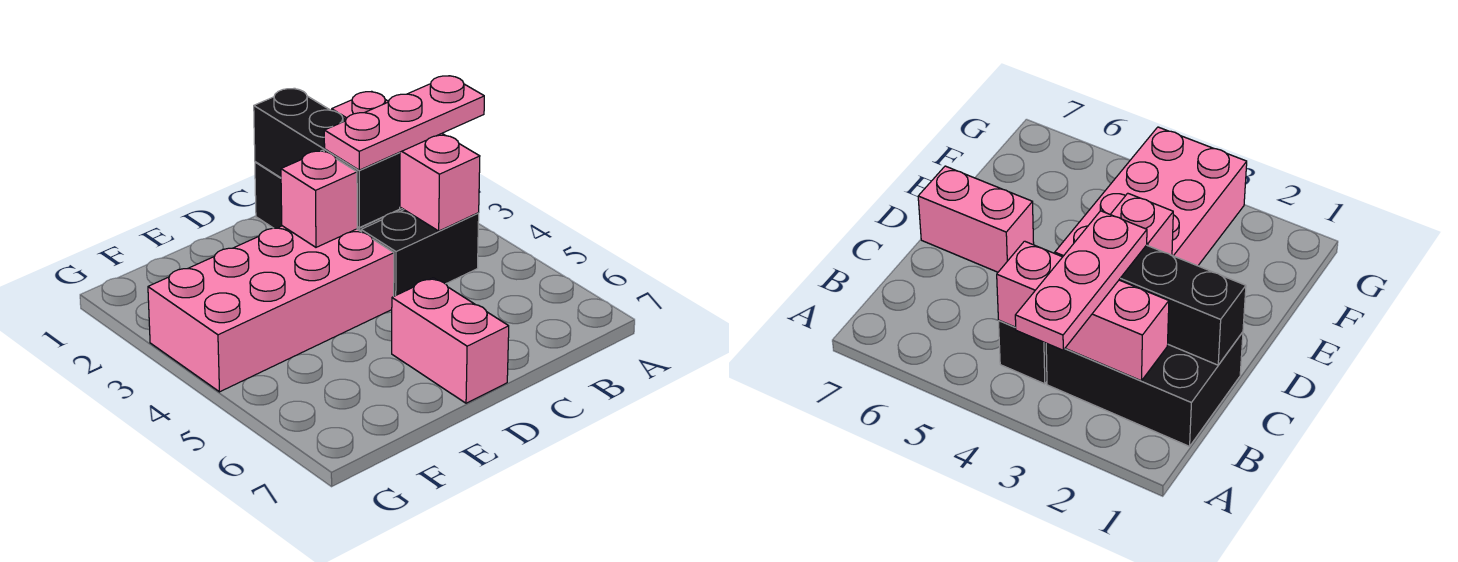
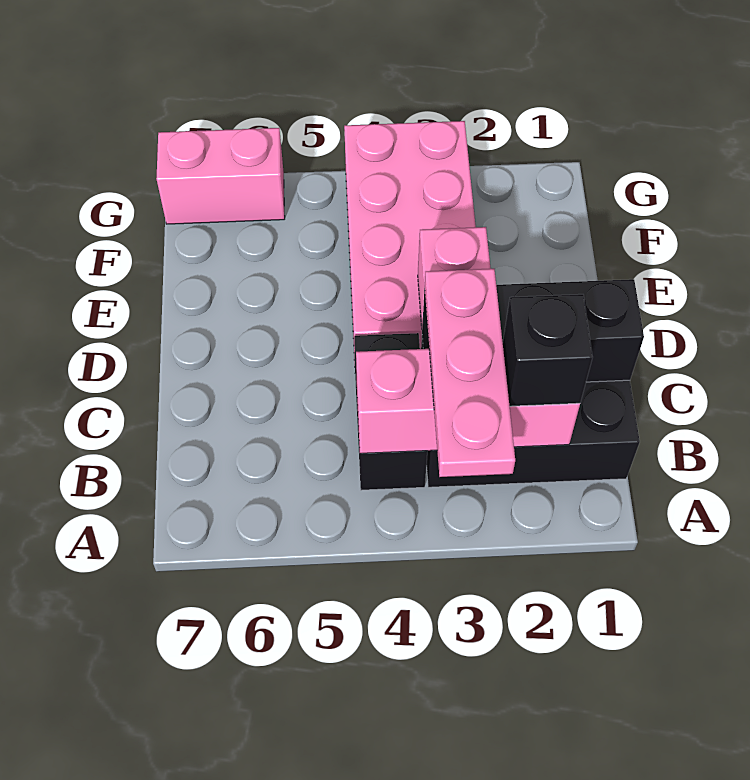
none -> black 1x1 brick [503,294,593,406]
pink 1x2 brick [392,278,509,403] -> pink 1x2 brick moved to [156,128,285,224]

